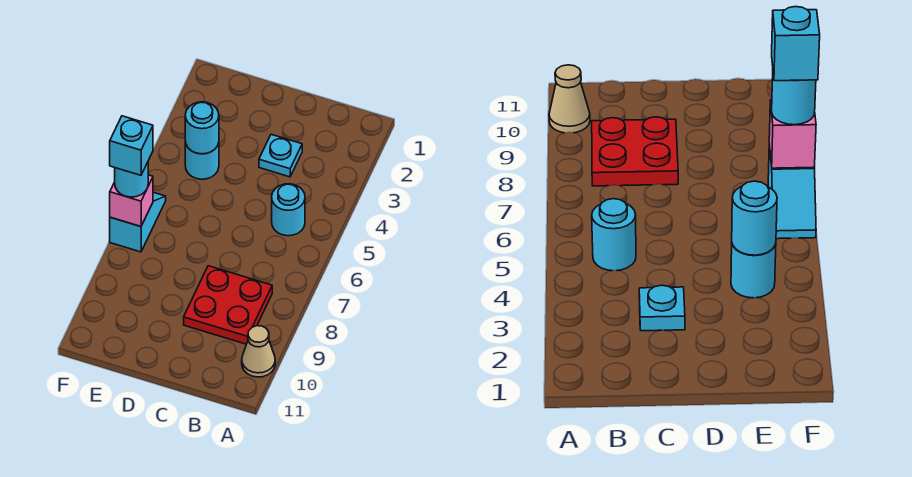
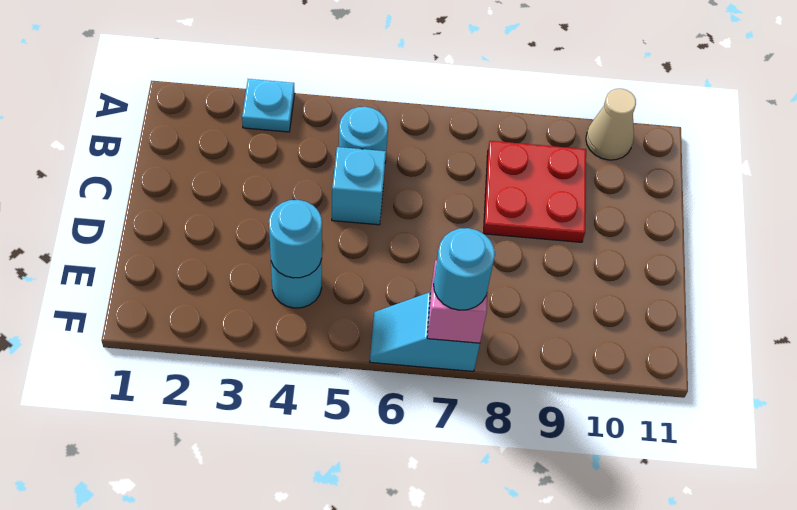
cyan 1x1 plate [259,134,302,177] -> cyan 1x1 plate moved to [242,79,295,132]
cyan 1x1 brick [110,116,153,175] -> cyan 1x1 brick moved to [332,147,386,225]

